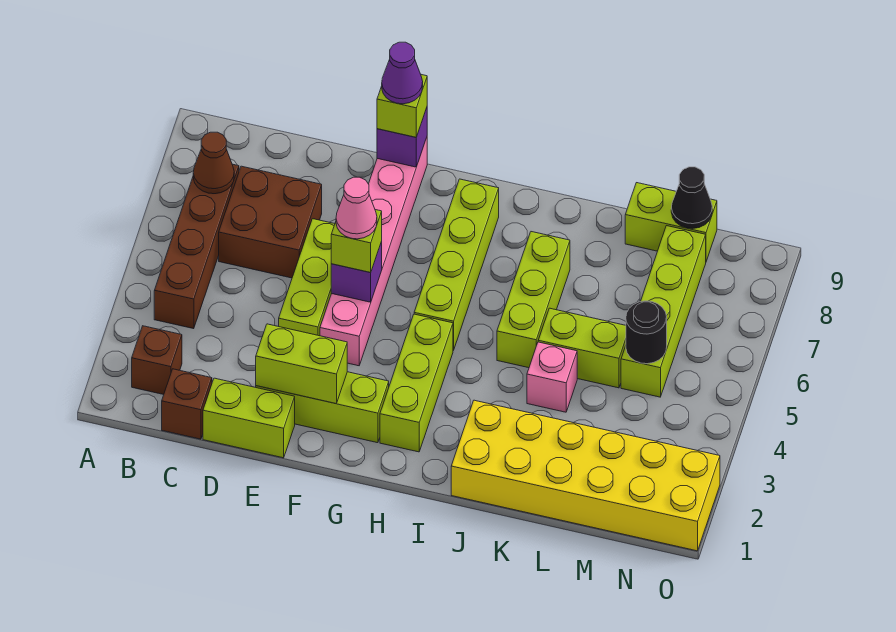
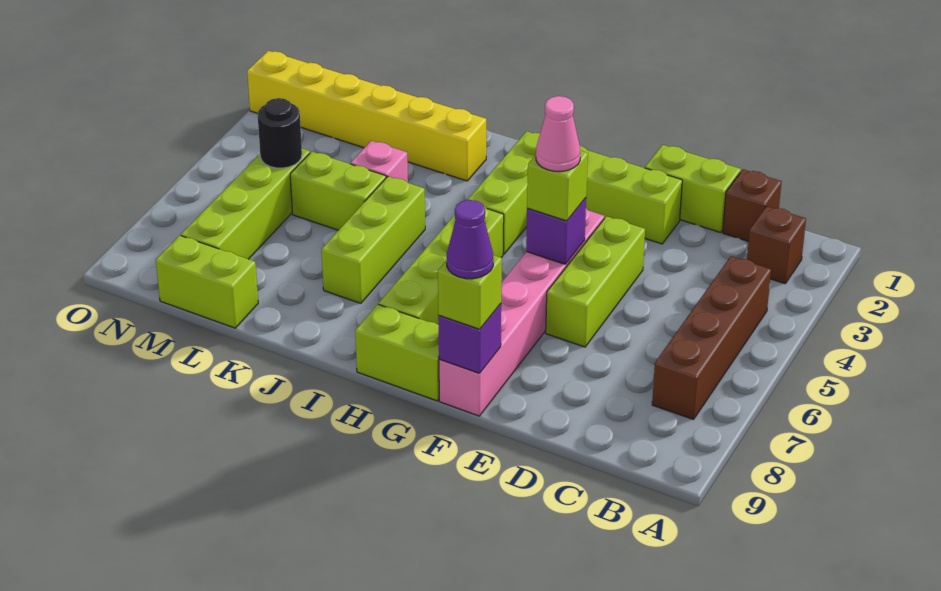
brown 1x1 cone [193,132,234,194] -> none
brown 2x2 brick [219,166,322,278] -> none
lime 1x2 brick [256,324,347,404] -> lime 1x2 brick moved to [355,304,439,401]
yellow 2x6 brick [451,400,720,551] -> yellow 1x6 brick [247,51,486,181]
black 1x1 cone [671,167,712,229] -> none

